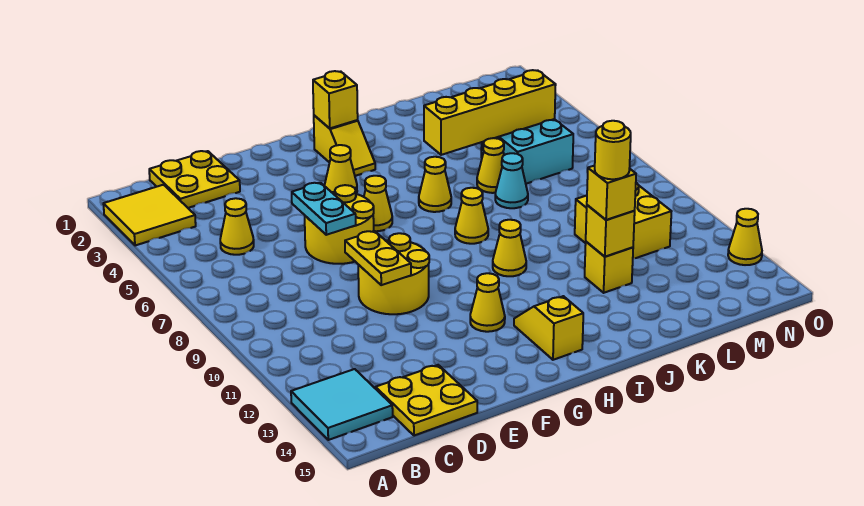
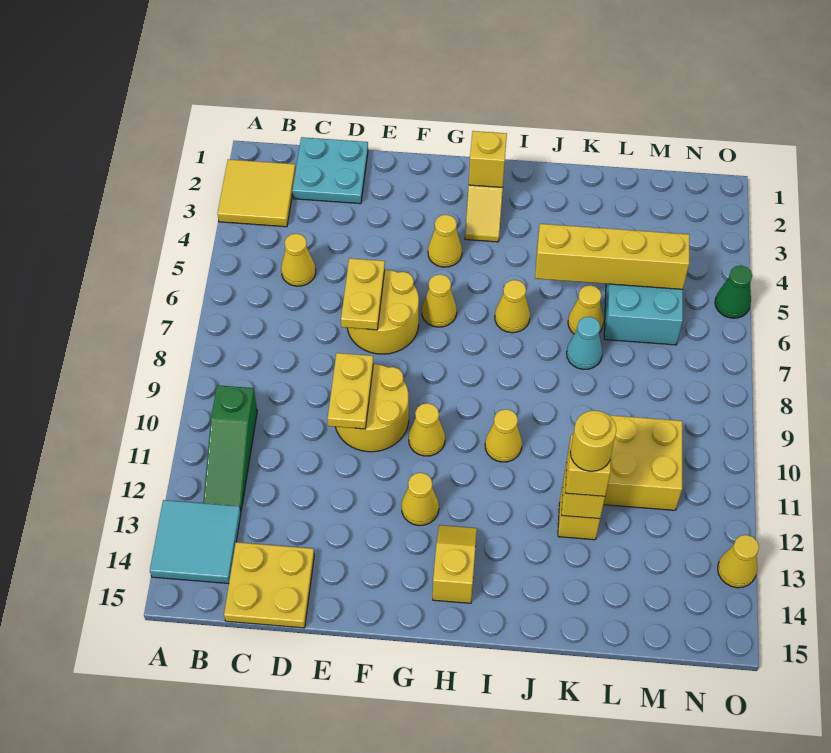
none -> green 1x3 slope [203,385,257,511]
yellow 2x2 plate [149,151,240,208] -> cyan 2x2 plate [292,137,368,204]
cyan 1x2 plate [292,183,356,235] -> yellow 1x2 plate [341,258,385,330]
yellow 1x1 cone [455,188,488,244] -> yellow 1x1 cone moved to [409,403,445,456]
none -> green 1x1 cone [715,266,752,318]

